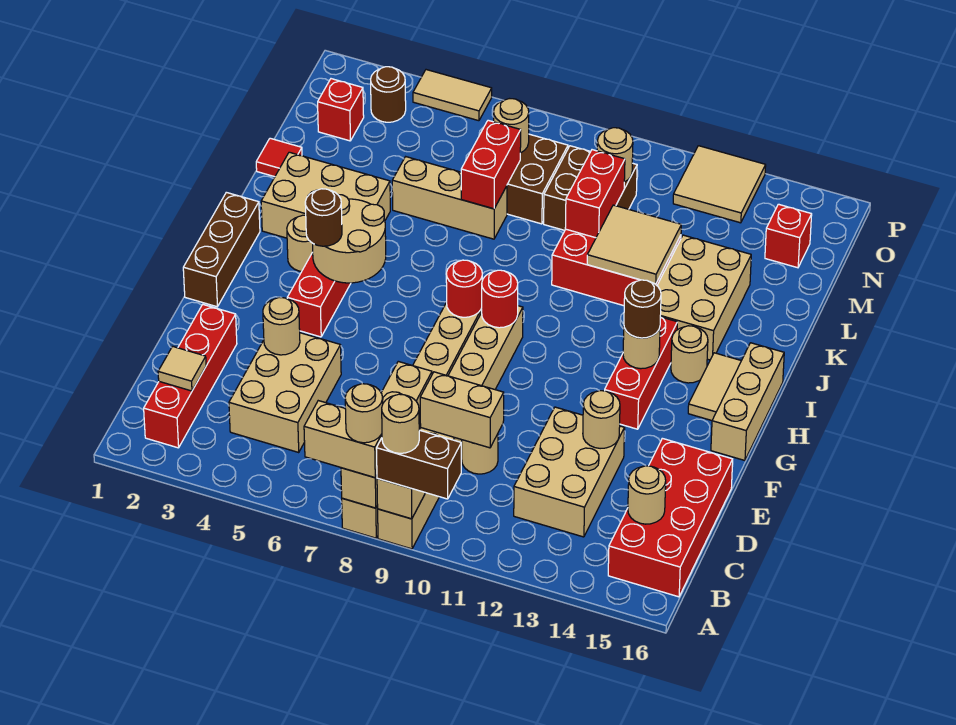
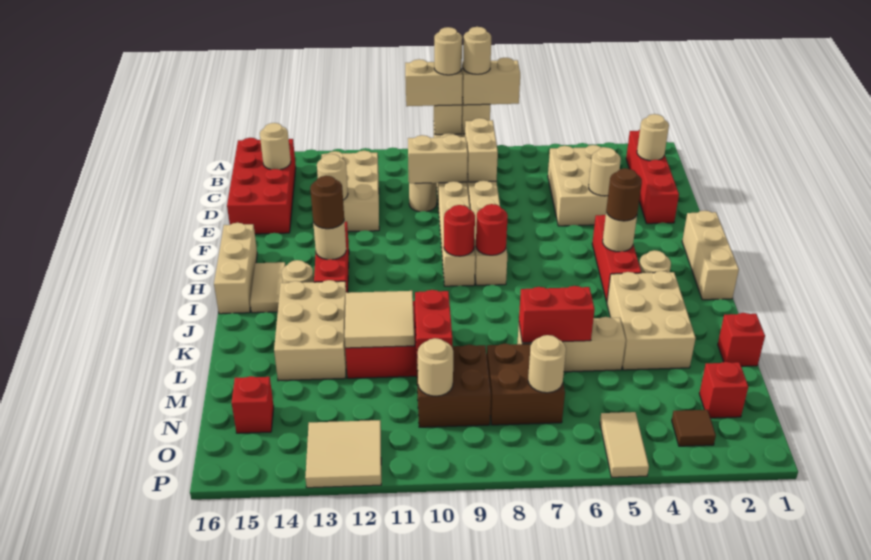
brown 1x2 brick [377,430,461,499] -> tan 1x2 brick [405,59,463,106]
tan 1x1 tile [158,346,206,391] -> tan 1x1 round brick [637,114,669,161]
brown 1x3 brick [183,192,260,307] -> tan 1x3 brick [682,211,739,300]
tan 2x2 round brick [313,195,386,283] -> tan 1x1 round brick [603,212,637,252]
tan 2x3 brick [261,152,390,238] -> tan 2x3 brick turned to [607,271,696,370]
red 1x1 tile [256,138,302,177] -> red 1x1 brick [718,313,765,366]
red 1x2 brick [461,120,521,209] -> red 1x2 brick turned to [519,286,595,343]
brown 1x1 round brick [371,67,406,122] -> brown 1x1 tile [672,410,716,446]
tan 1x2 tile [413,70,492,121] -> tan 1x2 tile turned to [600,412,649,477]

